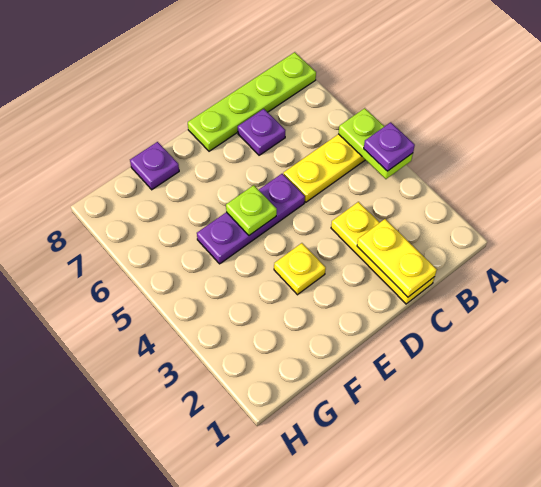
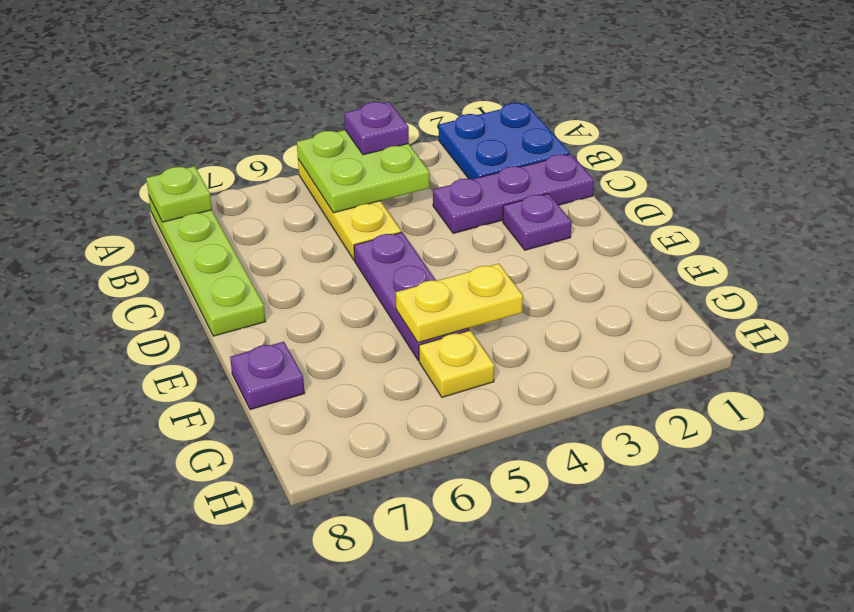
none -> blue 2x2 plate [439,103,570,179]
lime 1x2 plate [338,108,413,179] -> lime 2x2 plate [297,130,430,213]
yellow 1x3 plate [331,202,434,304] -> purple 1x3 plate [433,154,594,233]
yellow 1x2 plate [357,219,437,297] -> yellow 1x2 plate moved to [396,264,523,343]
purple 1x1 plate [238,109,285,155] -> purple 1x1 plate moved to [503,194,572,250]
yellow 1x1 plate [274,243,326,295] -> yellow 1x1 plate moved to [419,330,494,397]
lime 1x1 plate [226,185,277,235] -> lime 1x1 plate moved to [146,166,212,222]

